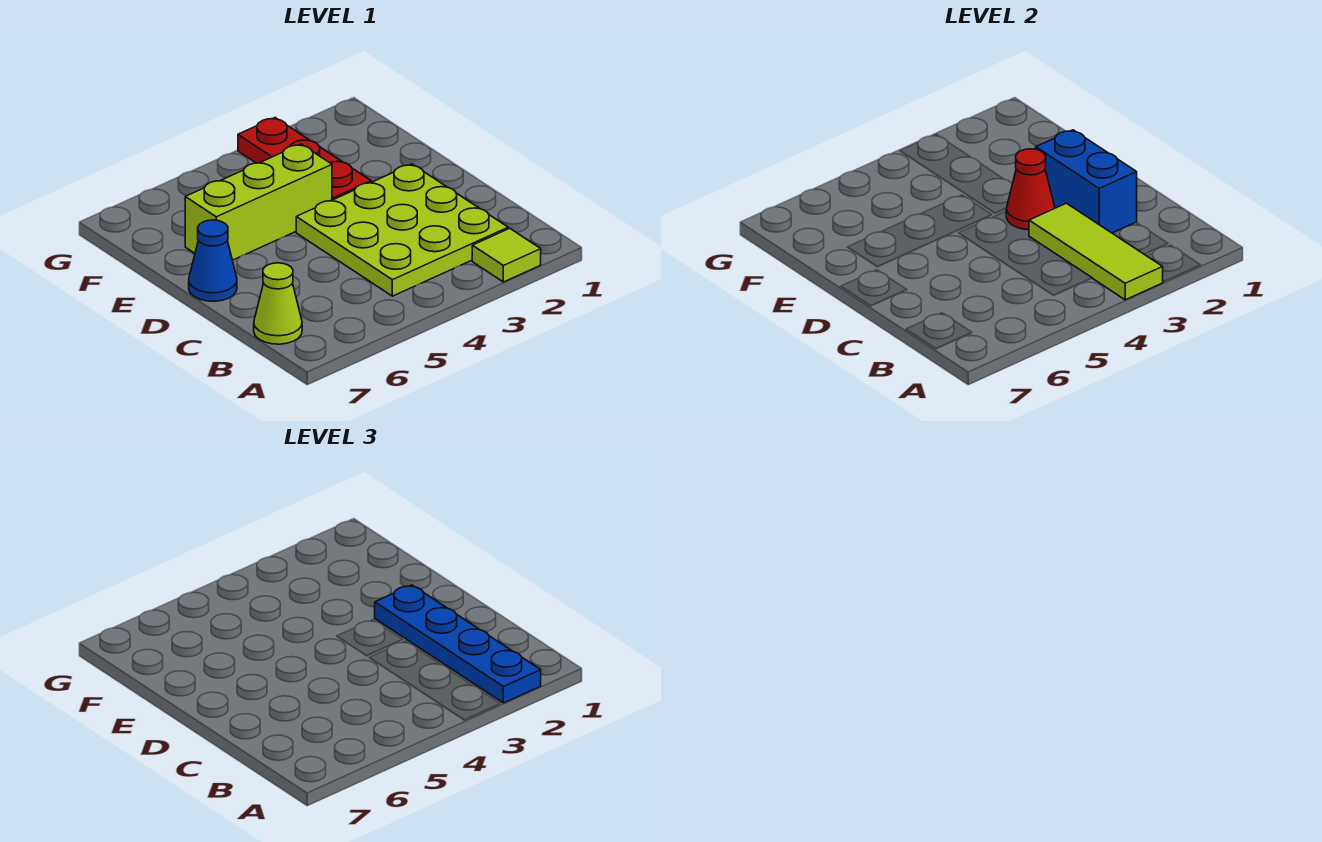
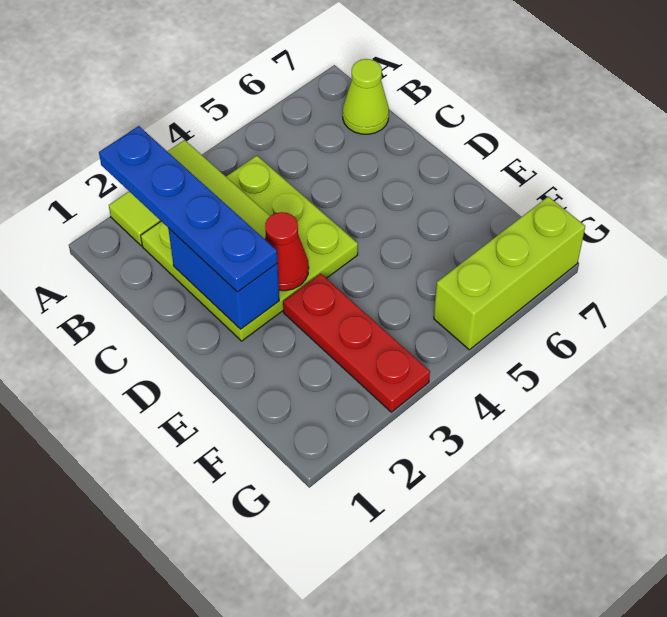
blue 1x1 cone [189,220,237,301] -> none
lime 1x3 brick [185,144,332,260] -> lime 1x3 brick moved to [434,196,585,350]

